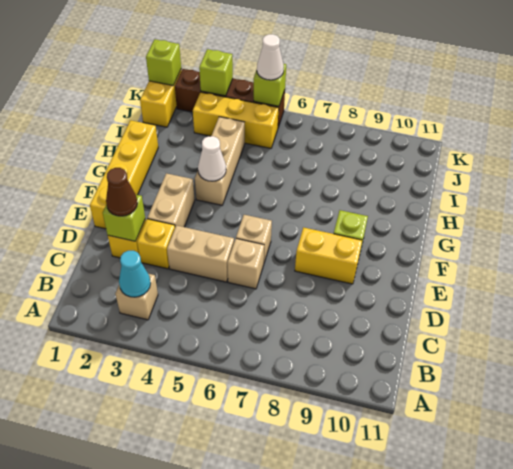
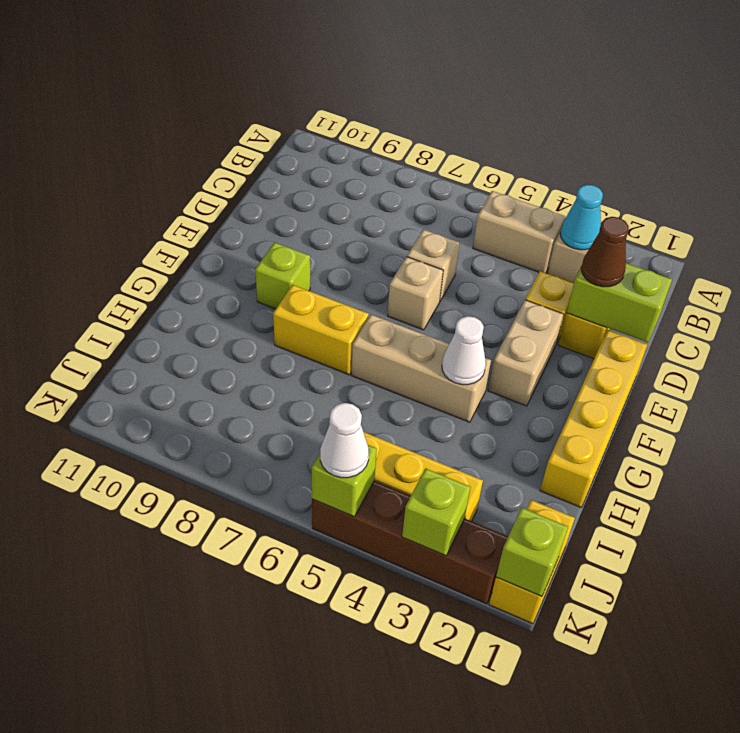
lime 1x1 brick [103,195,145,241] -> lime 1x2 brick [567,263,672,342]
tan 1x2 brick [167,225,234,282] -> tan 1x2 brick moved to [473,191,566,273]
yellow 1x2 brick [295,227,362,284] -> yellow 1x2 brick moved to [273,285,369,375]
tan 1x3 brick [195,117,245,205] -> tan 1x3 brick turned to [352,315,491,422]

